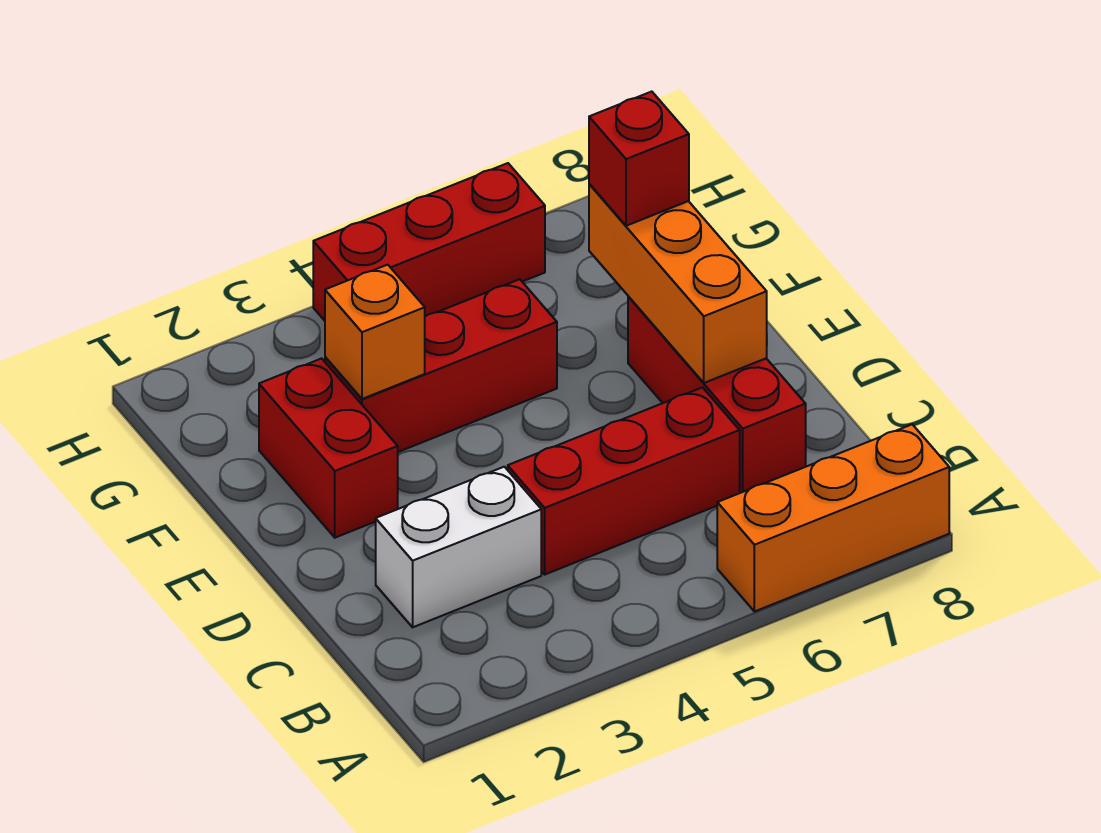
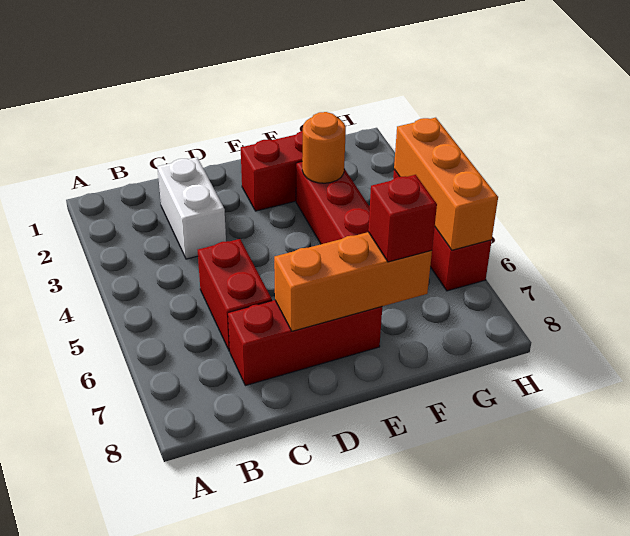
orange 1x3 brick [717,424,949,612] -> orange 1x3 brick moved to [394,118,498,250]
red 1x3 brick [508,387,740,574] -> red 1x2 brick [198,239,272,351]
orange 1x1 brick [325,265,425,399] -> orange 1x1 round brick [302,112,346,183]

